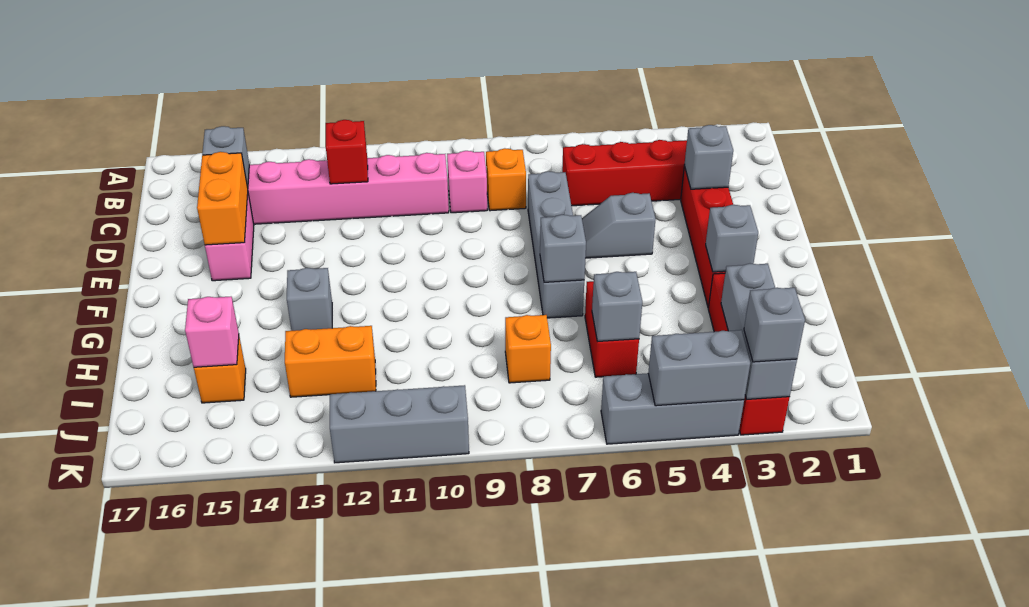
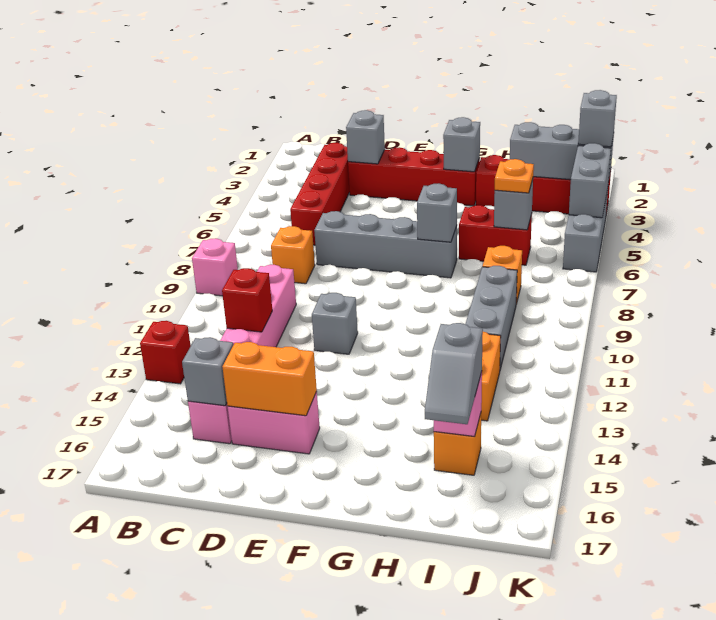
none -> red 1x1 brick [140,321,191,384]
pink 1x1 brick [447,151,487,213] -> pink 1x1 brick moved to [192,238,238,296]
grey 1x2 slope [582,193,656,258] -> grey 1x2 slope moved to [425,323,483,424]
grey 1x1 brick [287,268,332,331] -> grey 1x1 brick moved to [312,293,358,354]
none -> orange 1x1 plate [495,159,534,193]
grey 1x3 brick [330,385,469,463] -> grey 1x3 brick moved to [466,266,517,369]

